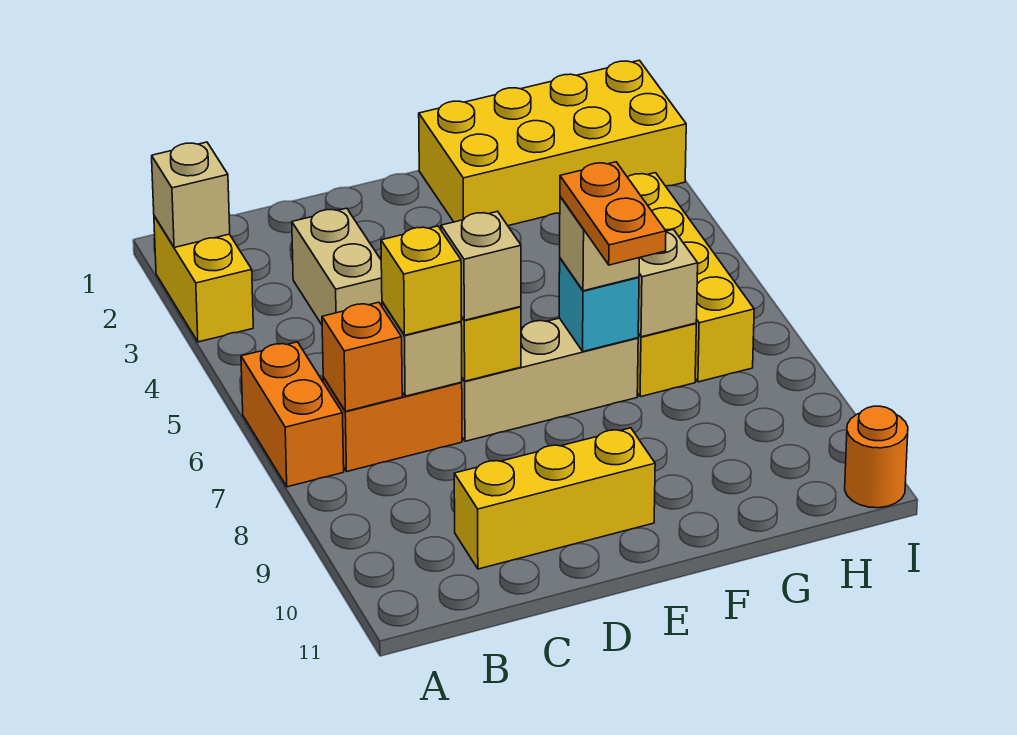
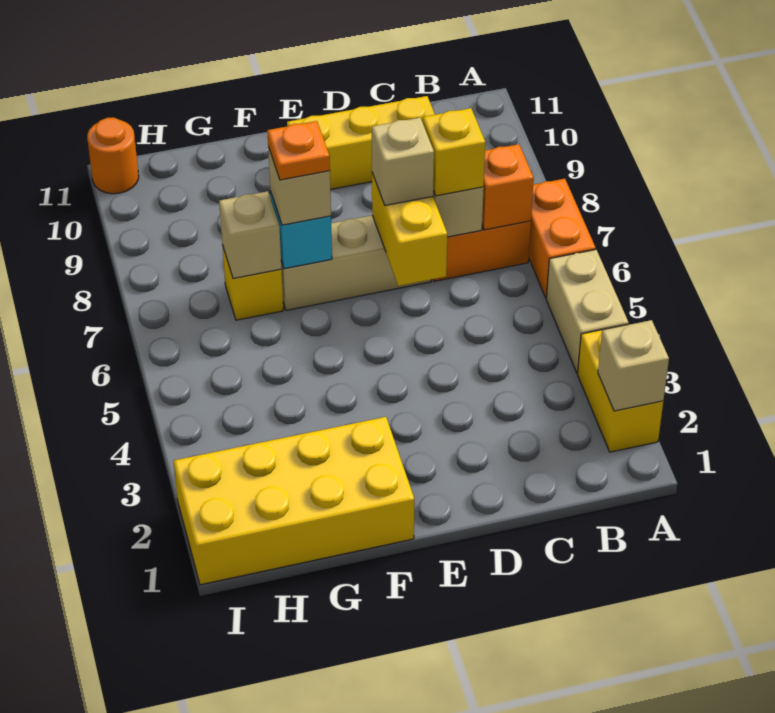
tan 1x2 brick [292,208,382,325] -> tan 1x2 brick moved to [546,250,629,373]
orange 1x2 plate [560,162,666,265] -> orange 1x1 plate [267,121,330,180]
yellow 1x4 brick [628,173,754,382] -> none

